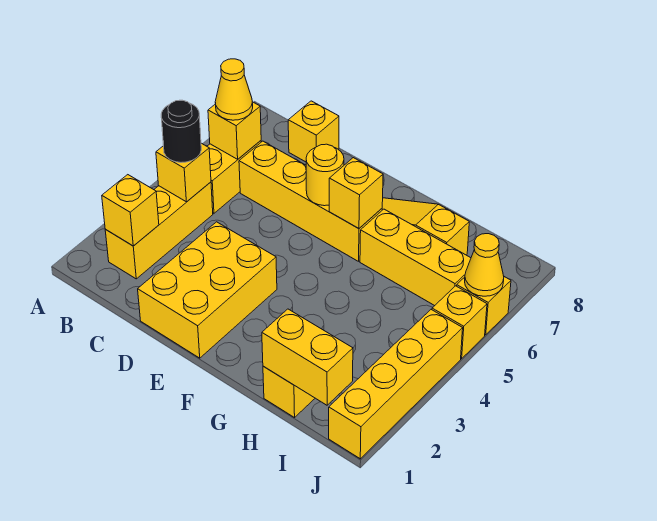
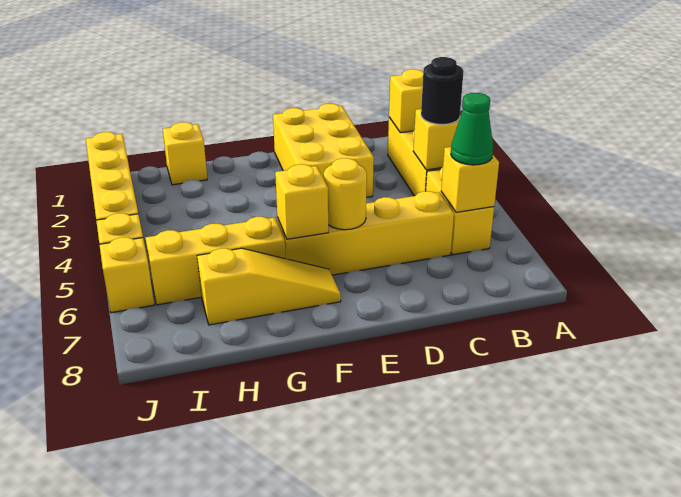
yellow 1x1 cone [215,59,253,120] -> green 1x1 cone [451,93,493,165]
yellow 1x1 brick [288,101,339,162] -> none
yellow 1x2 brick [262,309,353,405] -> none
yellow 1x1 cone [465,234,504,296] -> none

